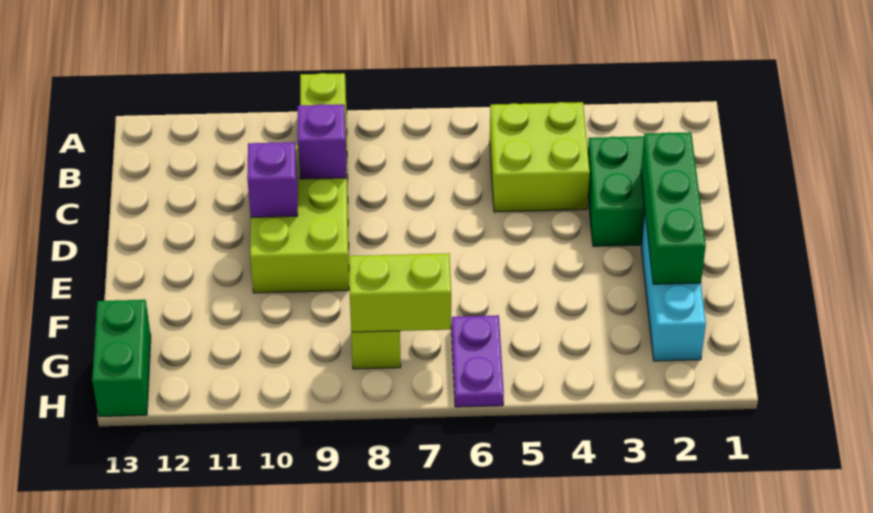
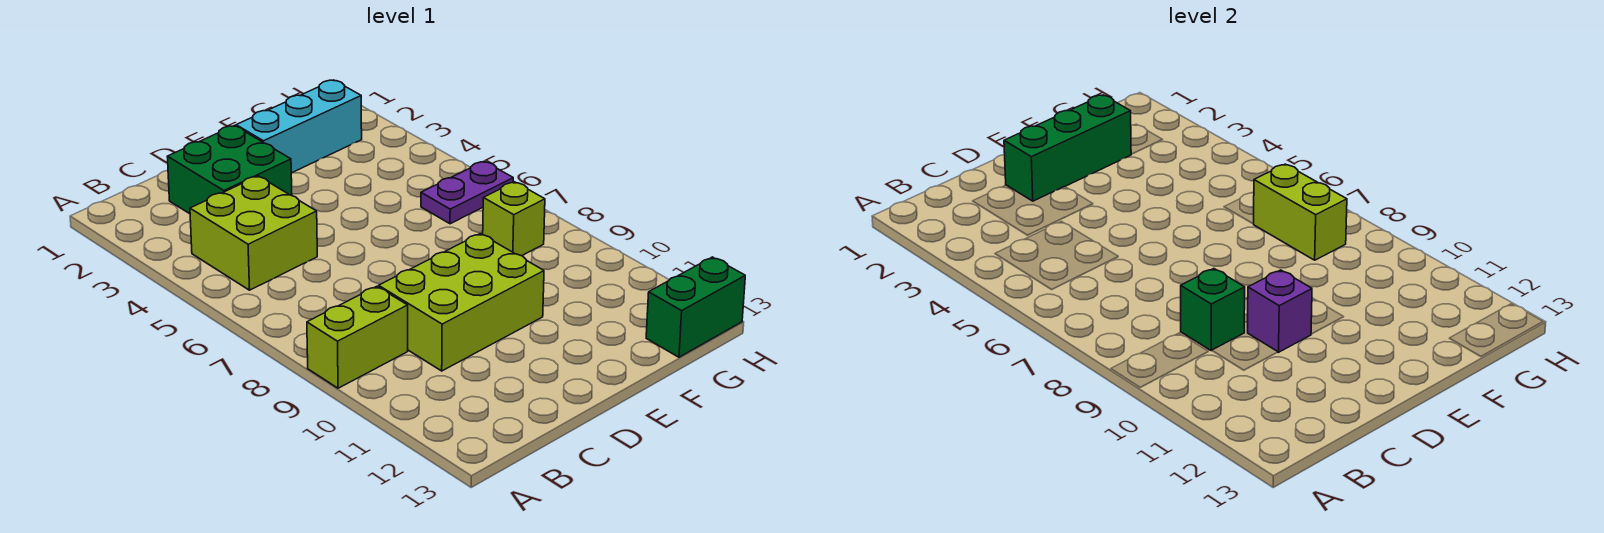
purple 1x1 brick [298,104,347,179] -> green 1x1 brick [1181,269,1245,351]

